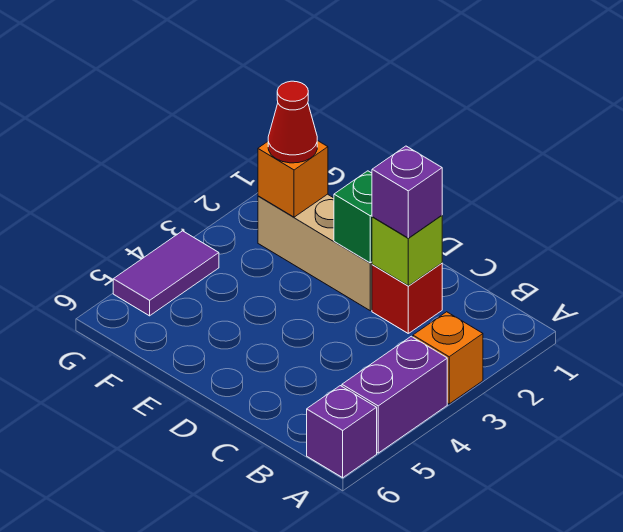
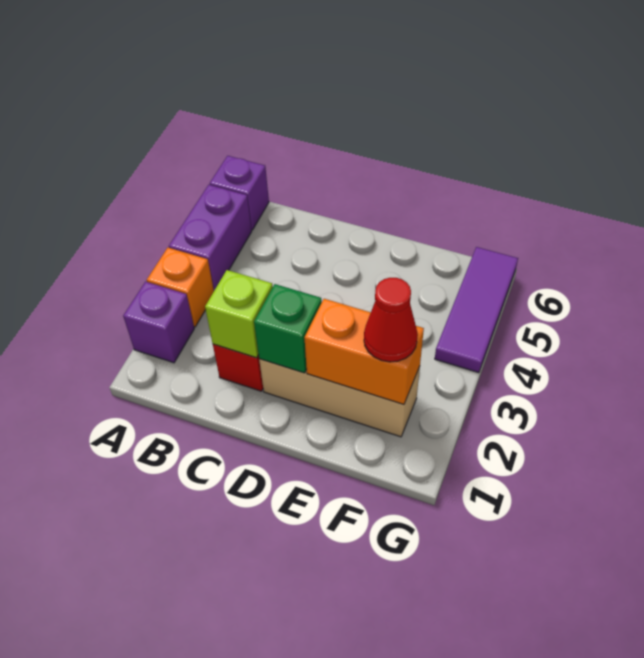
purple 1x1 brick [372,146,442,238] -> purple 1x1 brick moved to [123,282,194,363]
orange 1x1 brick [258,140,328,217] -> orange 1x2 brick [304,299,424,405]
purple 1x2 tile [113,231,219,316] -> purple 1x3 tile [435,247,518,373]

